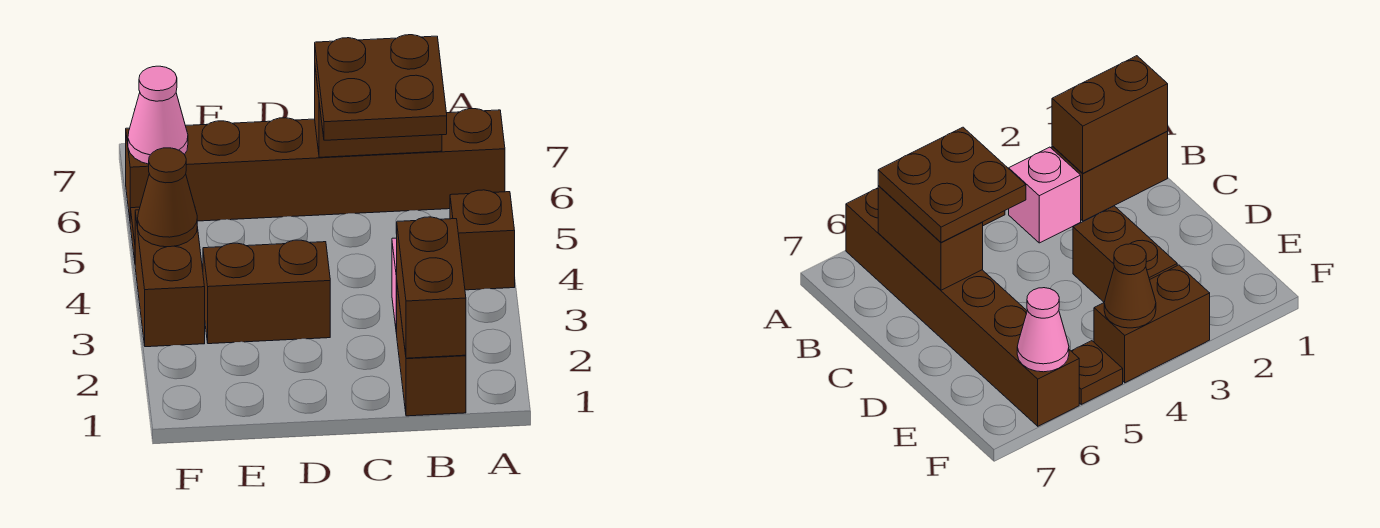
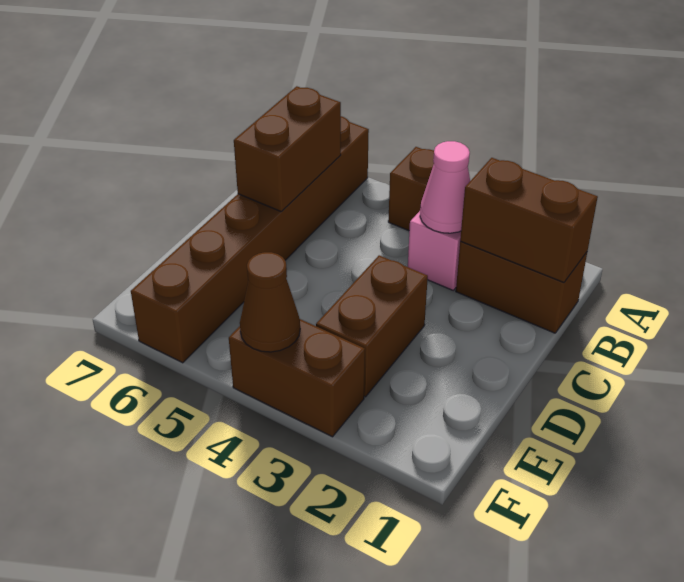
brown 2x2 plate [315,35,447,140] -> none
brown 1x1 plate [1072,341,1123,404] -> none
pink 1x1 cone [128,66,188,164] -> pink 1x1 cone moved to [420,141,470,233]

